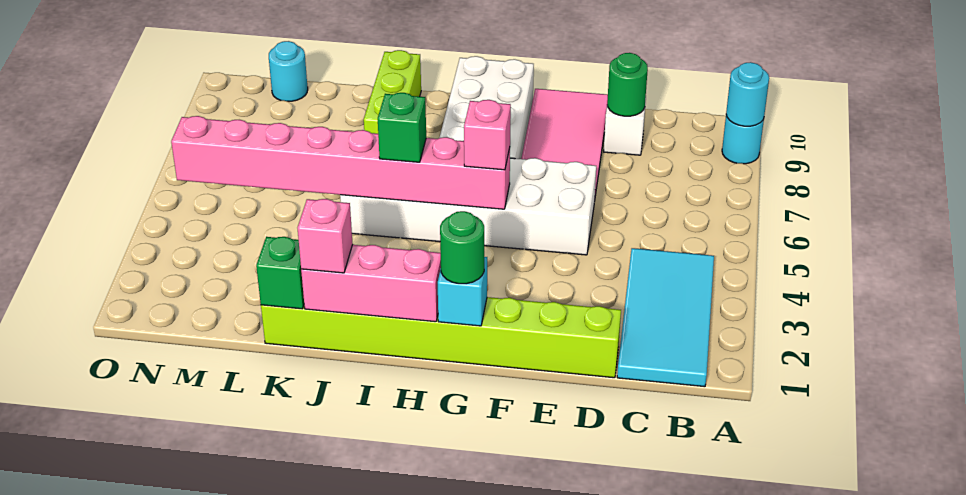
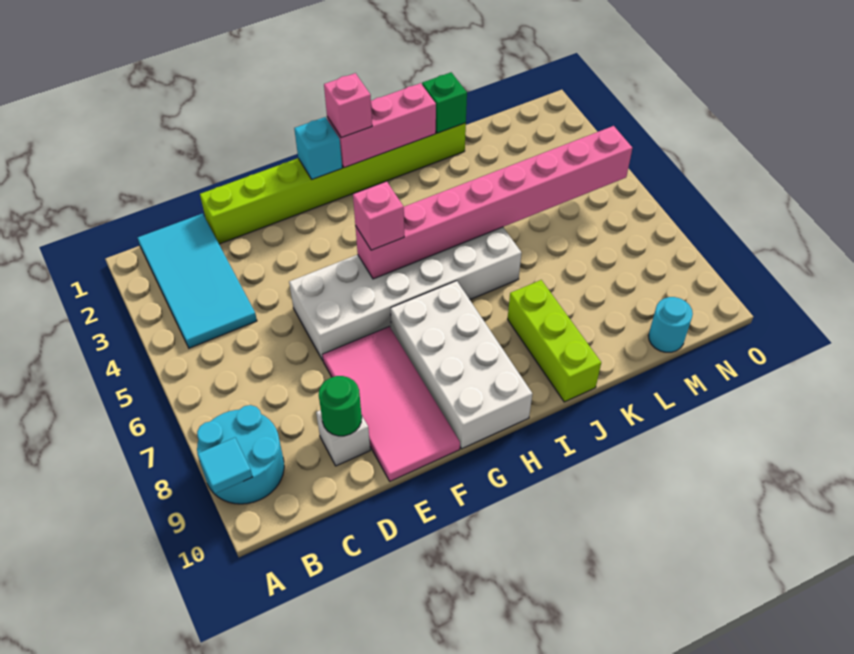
cyan 1x1 round brick [722,115,764,164] -> cyan 2x2 round brick [197,405,284,504]
cyan 1x1 round brick [726,62,769,126] -> cyan 1x1 tile [197,438,252,494]
green 1x1 round brick [440,211,484,284] -> none
green 1x1 brick [378,93,426,162] -> none
pink 1x1 brick [298,199,353,273] -> pink 1x1 brick moved to [324,73,372,138]

